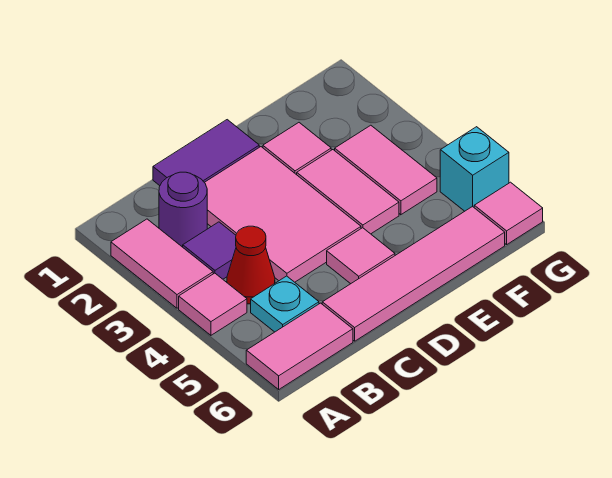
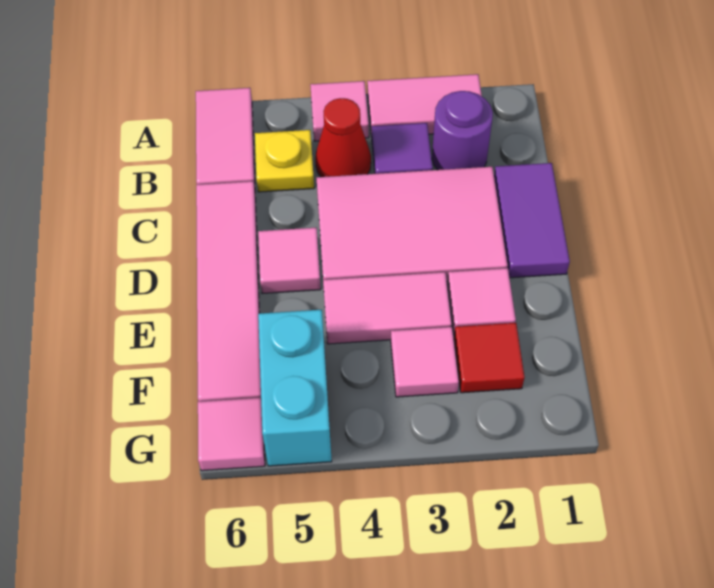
cyan 1x1 plate [251,276,319,332] -> yellow 1x1 plate [255,130,314,192]
none -> red 1x1 tile [454,323,525,393]
pink 1x2 tile [335,125,437,215] -> pink 1x1 tile [391,327,459,397]
cyan 1x1 brick [440,127,509,211] -> cyan 1x2 brick [258,310,332,466]

